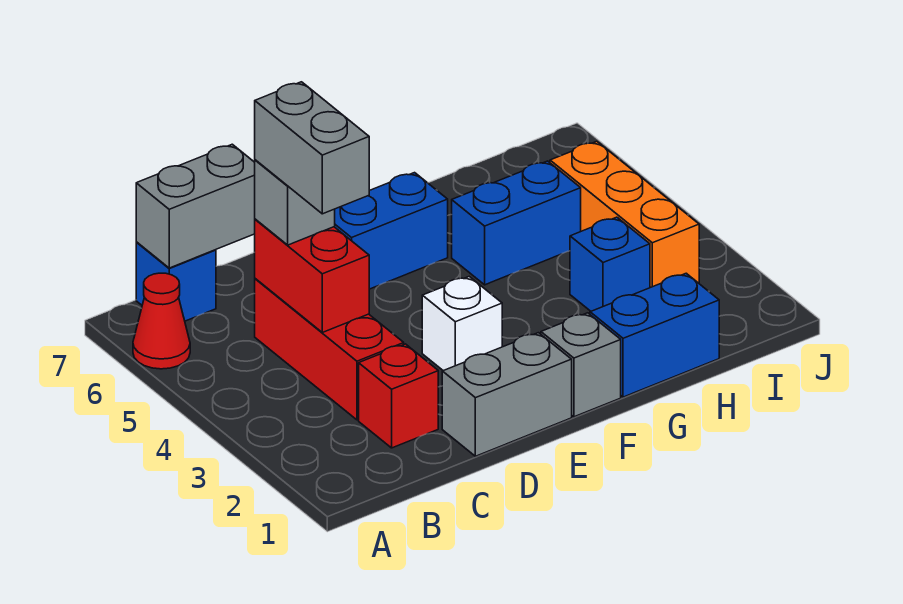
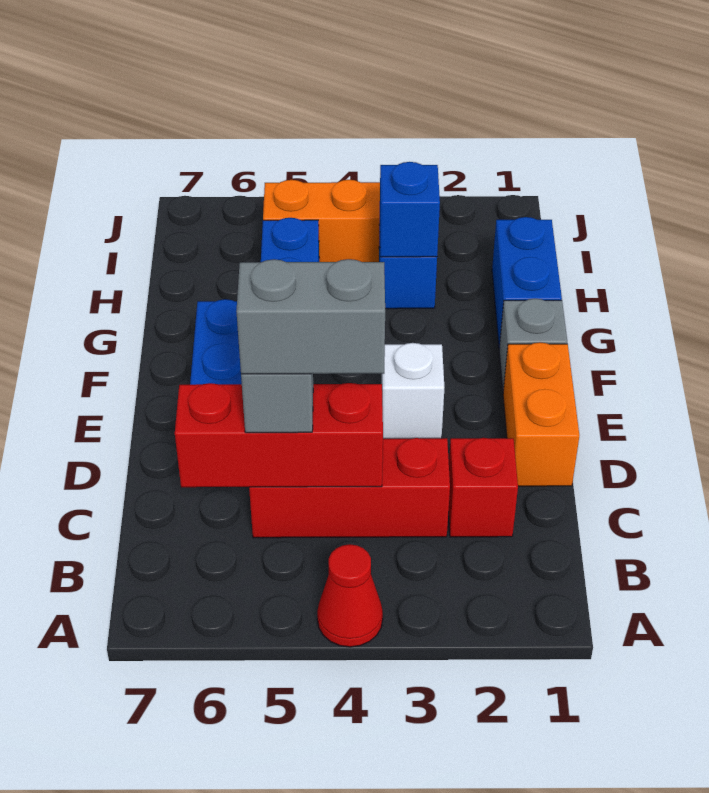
red 1x1 cone [133,273,190,369] -> red 1x1 cone moved to [317,544,383,647]
blue 1x1 brick [136,242,216,321] -> blue 1x1 brick moved to [380,162,440,257]
grey 1x2 brick [136,144,255,268] -> none
red 1x2 brick [255,219,369,332] -> red 1x3 brick [175,383,383,487]
grey 1x2 brick [442,333,572,456] -> orange 1x2 brick [503,342,579,486]

